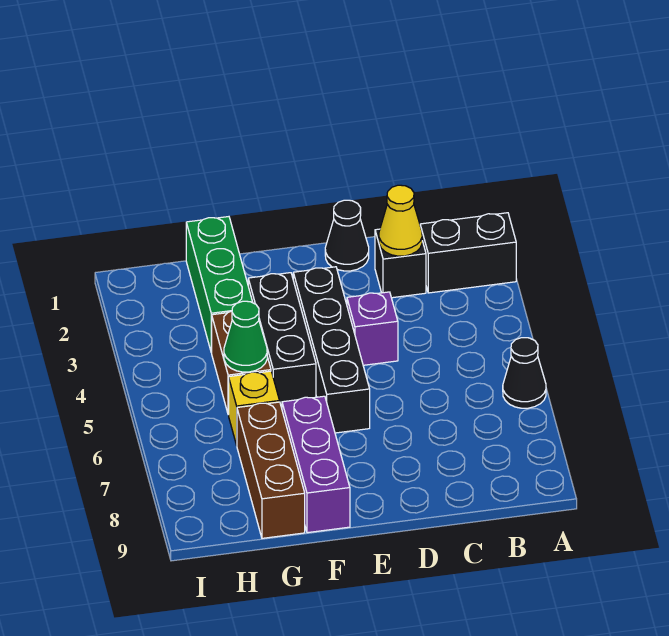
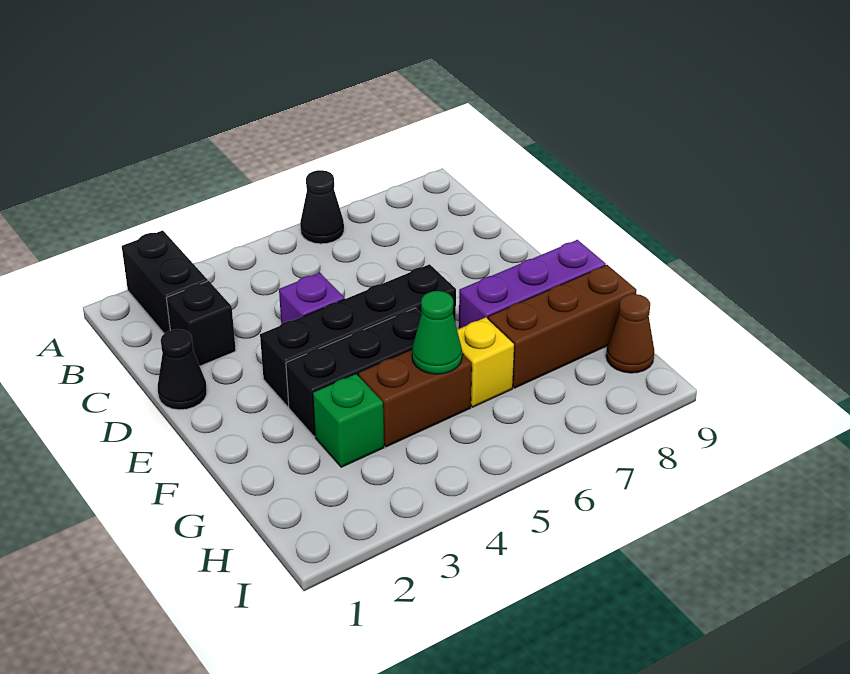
yellow 1x1 cone [379,185,422,256] -> none
green 1x3 brick [186,217,253,353] -> green 1x1 brick [313,374,384,467]
none -> brown 1x1 cone [606,294,654,373]

